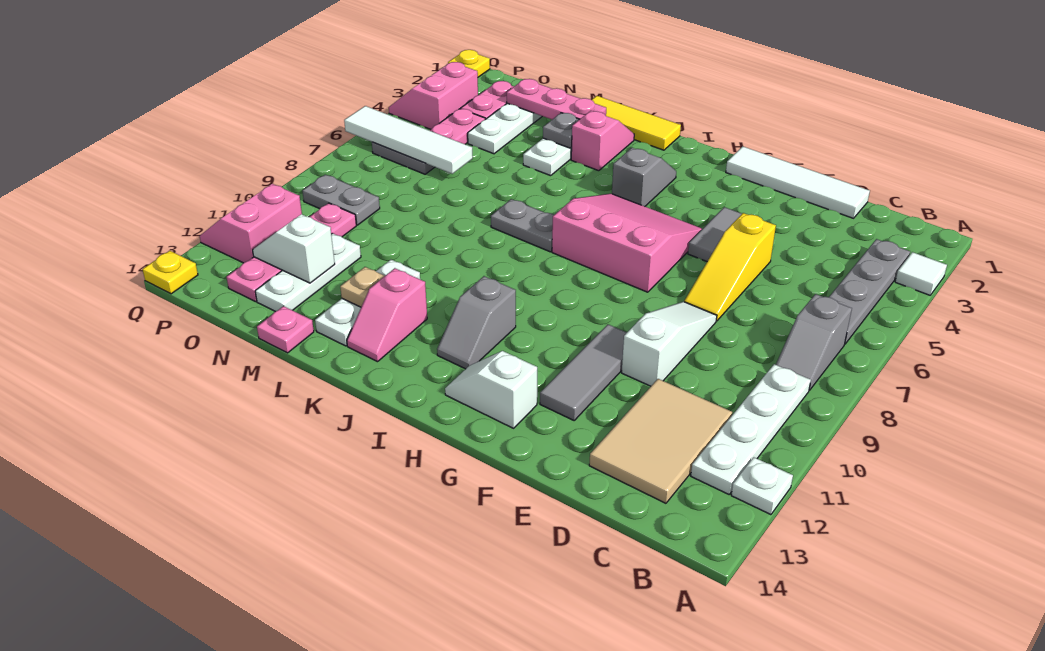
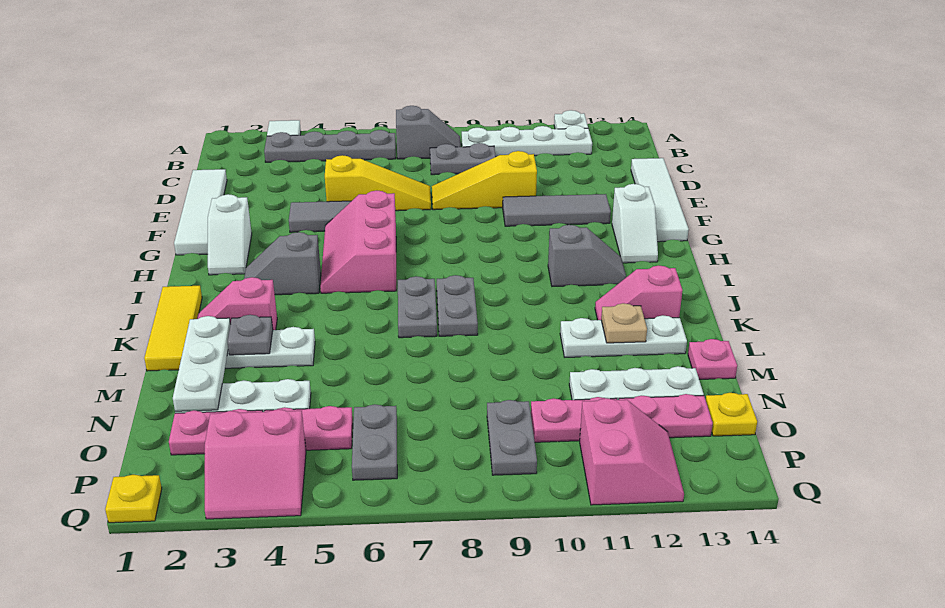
none -> grey 1x2 plate [430,143,496,175]
tan 2x3 tile [589,379,732,503] -> none
white 1x3 slope [622,302,717,386] -> yellow 1x3 slope [432,151,537,210]
pink 3x3 slope [552,194,702,292] -> pink 2x3 slope [320,191,396,293]
none -> grey 1x2 plate [437,275,478,336]
pink 1x2 slope [347,268,427,362] -> pink 1x2 slope turned to [595,266,683,320]
pink 1x3 plate [507,79,606,119] -> white 1x3 plate [173,316,231,411]
white 1x4 tile [344,106,473,174] -> white 1x4 tile moved to [631,158,689,242]
white 1x2 slope [253,214,335,283] -> white 1x2 slope moved to [208,194,252,275]
pink 2x2 slope [200,184,302,263] -> pink 2x2 slope turned to [580,398,684,505]
yellow 1x1 plate [143,251,198,294] -> yellow 1x1 plate moved to [706,393,757,436]

